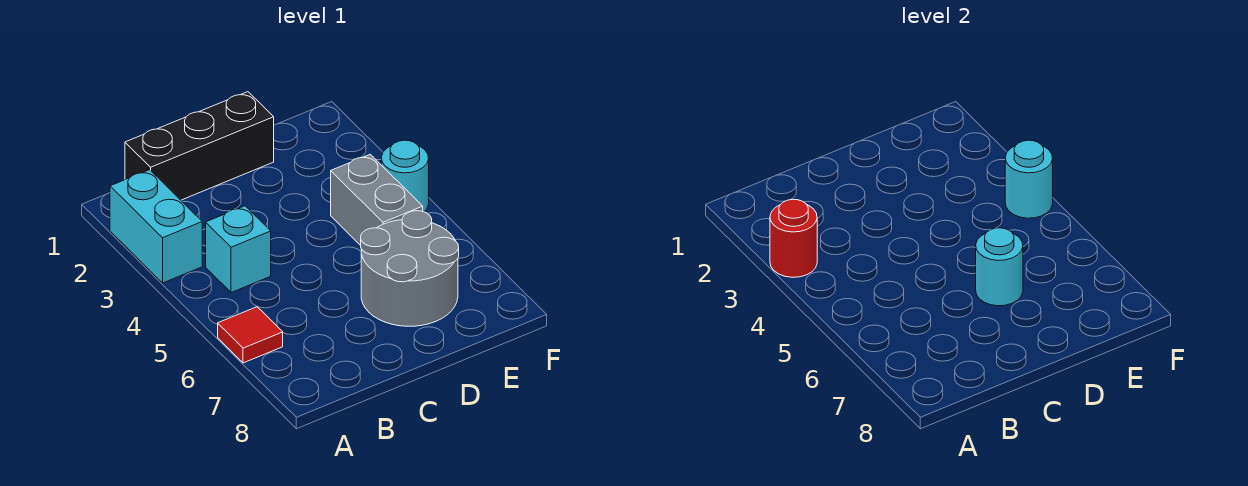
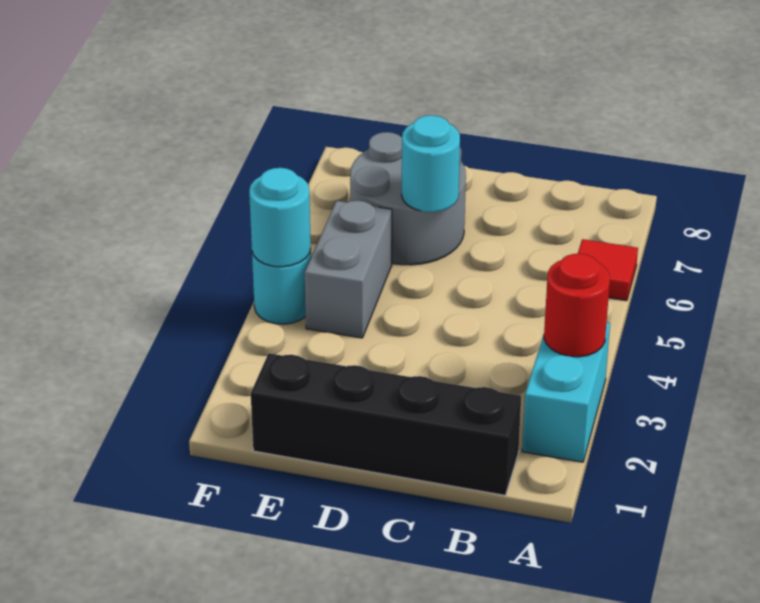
black 1x3 brick [125,92,274,200] -> black 1x4 brick [251,353,521,495]
cyan 1x1 brick [206,206,271,293] -> none

